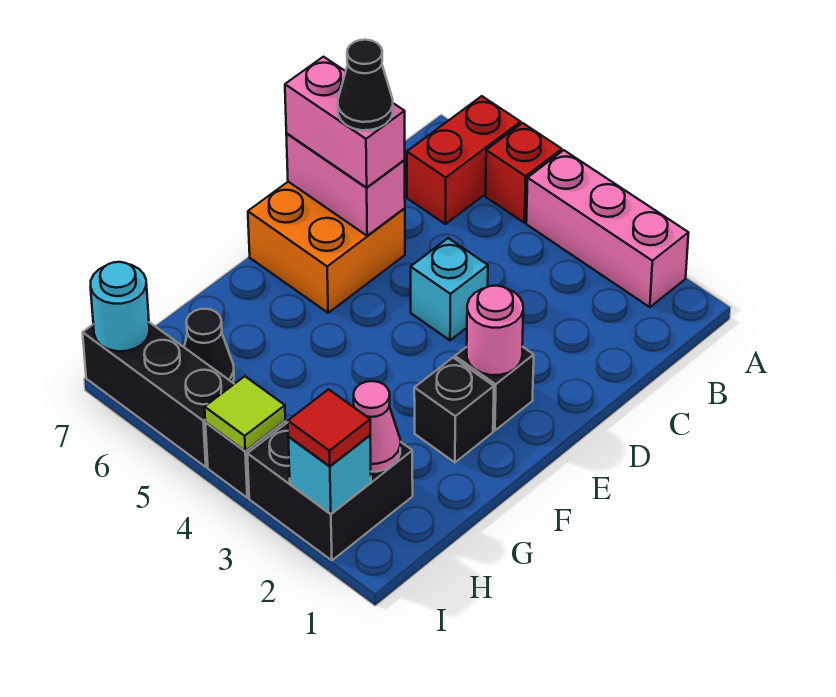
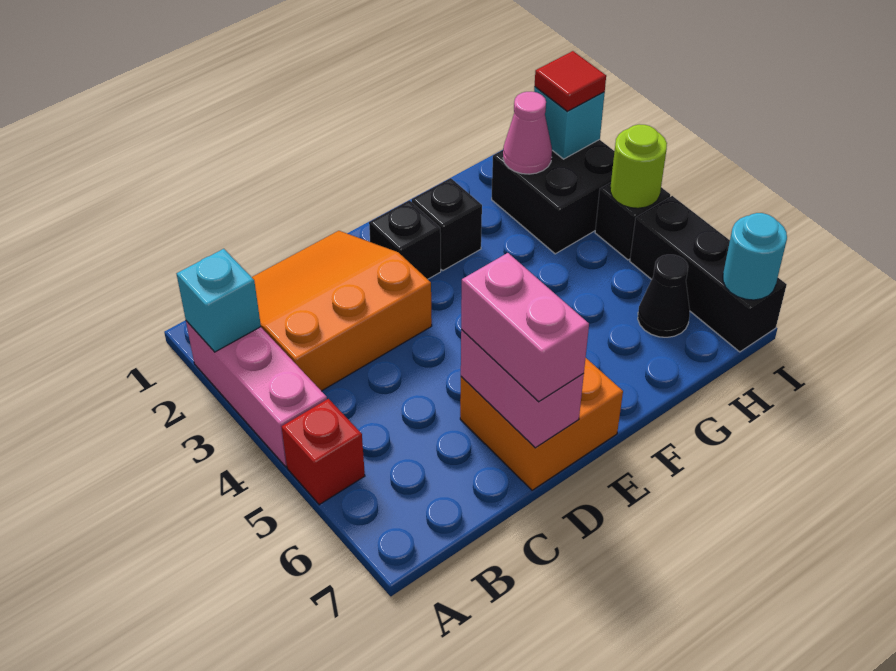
red 1x2 brick [407,96,521,224] -> none
none -> orange 3x3 slope [252,231,432,391]
cyan 1x1 brick [411,238,488,340] -> cyan 1x1 brick moved to [177,249,261,352]
black 1x1 cone [338,40,393,130] -> none
pink 1x1 round brick [467,286,523,375] -> none
lime 1x1 tile [205,376,285,451] -> lime 1x1 round brick [610,124,667,208]

